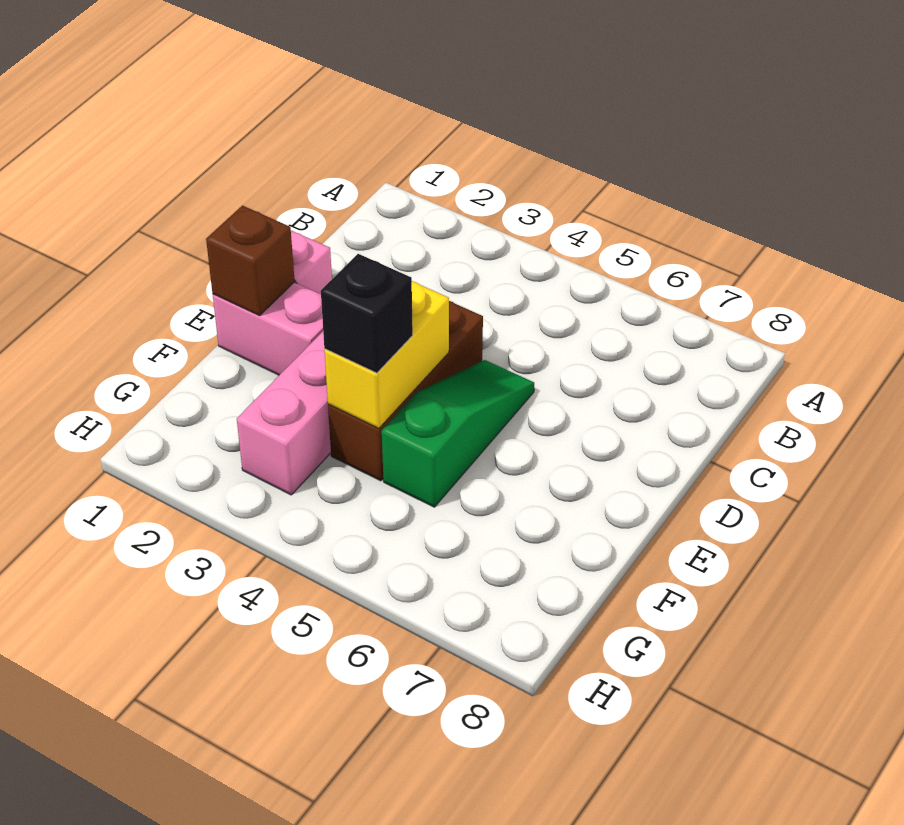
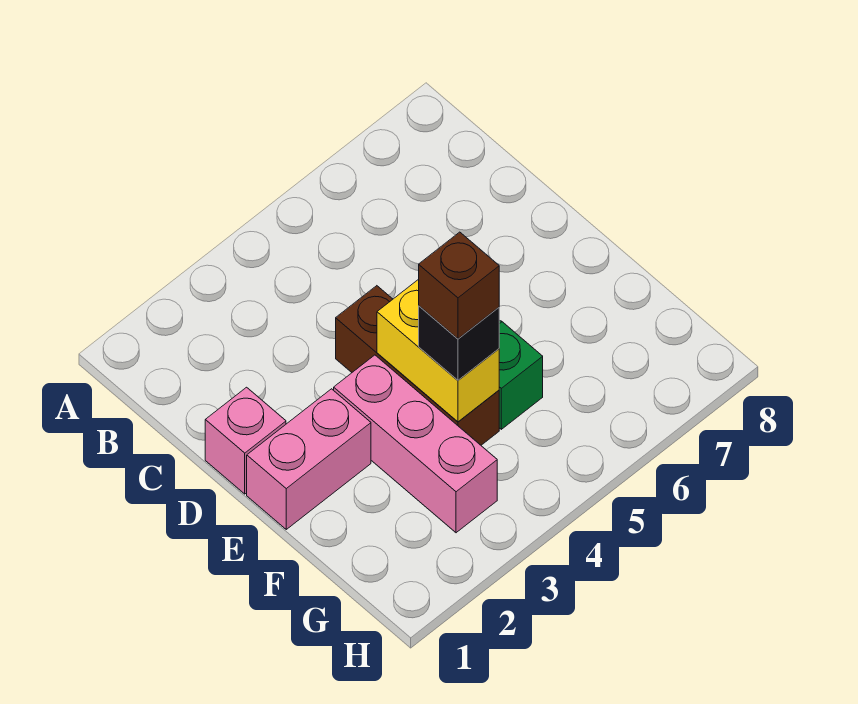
brown 1x1 brick [206,206,295,316] -> brown 1x1 brick moved to [419,232,499,339]

